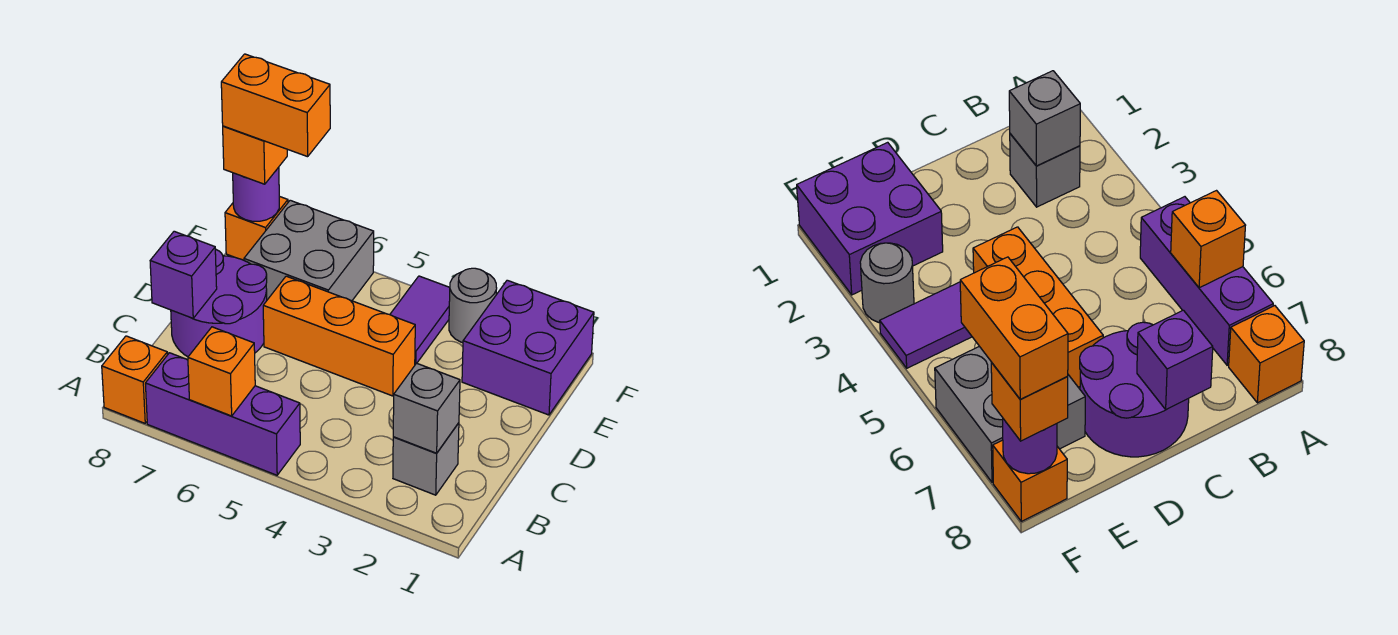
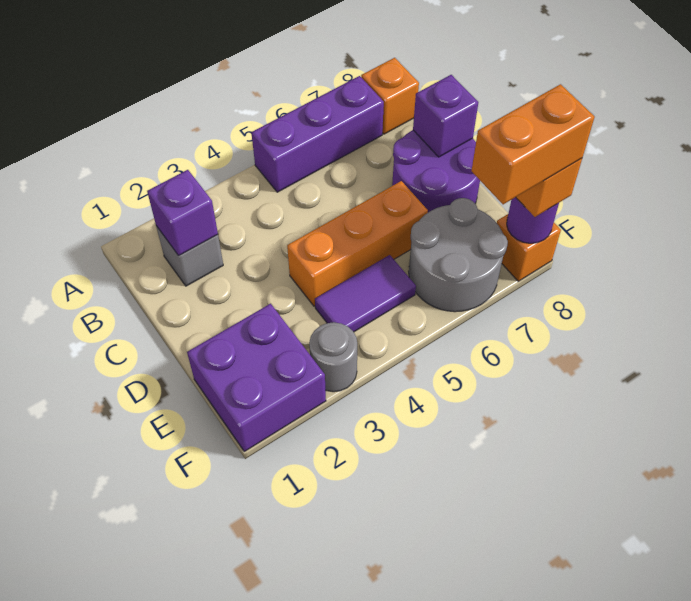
orange 1x1 brick [188,327,255,416] -> none
grey 1x1 brick [393,363,460,453] -> purple 1x1 brick [147,170,218,256]
purple 1x2 tile [390,276,450,364] -> purple 1x2 tile turned to [315,255,416,332]
grey 2x2 brick [244,200,374,301] -> grey 2x2 round brick [409,198,508,312]

